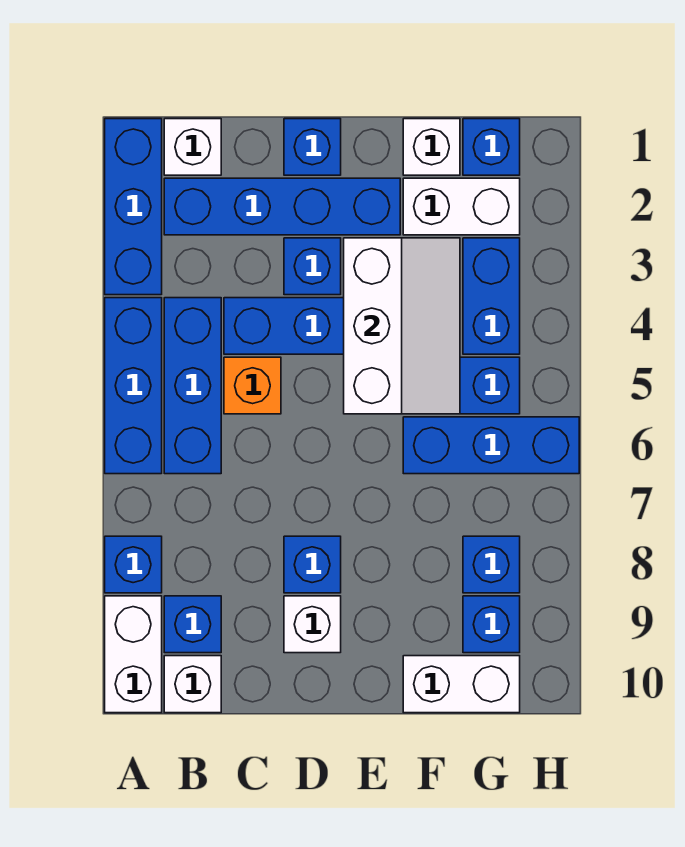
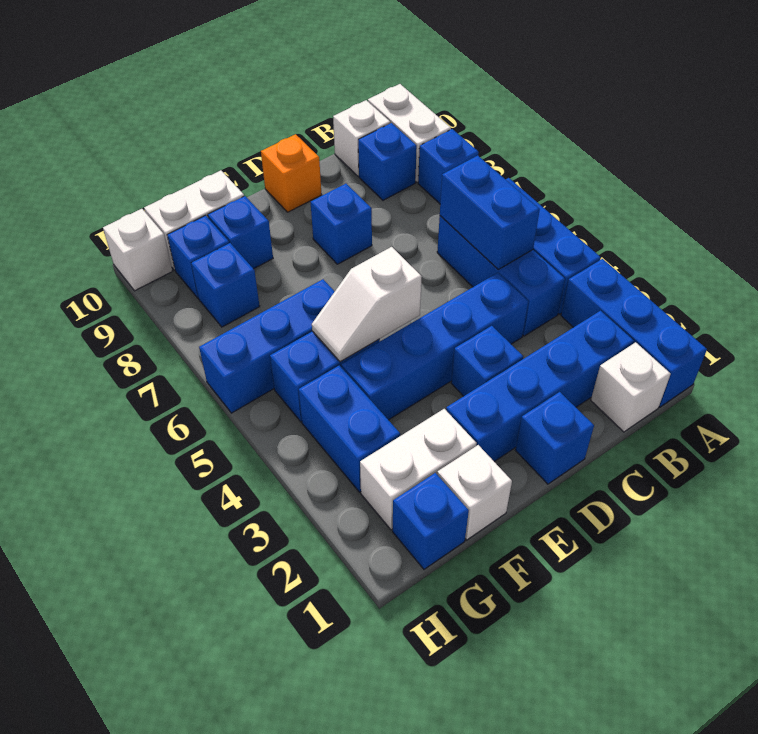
none -> blue 1x2 brick [440,156,540,269]
orange 1x1 brick [224,357,281,414] -> orange 1x1 brick moved to [261,134,322,212]
white 1x1 brick [284,596,341,653] -> white 1x1 brick moved to [103,209,172,291]
white 2x3 slope [344,238,460,414] -> white 1x2 slope [312,247,422,362]
none -> blue 1x1 brick [208,196,273,269]

